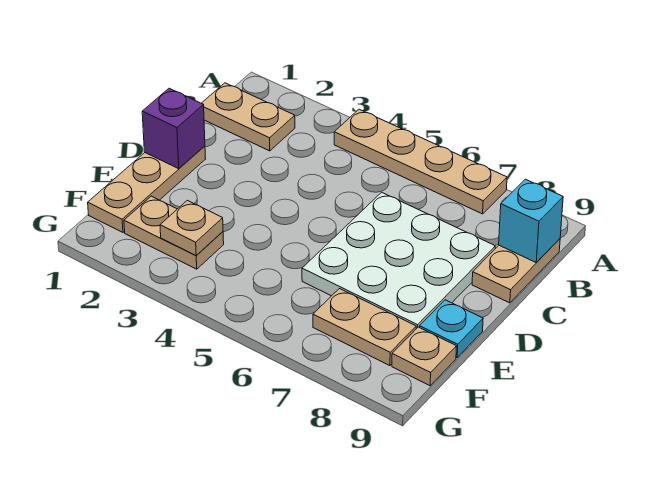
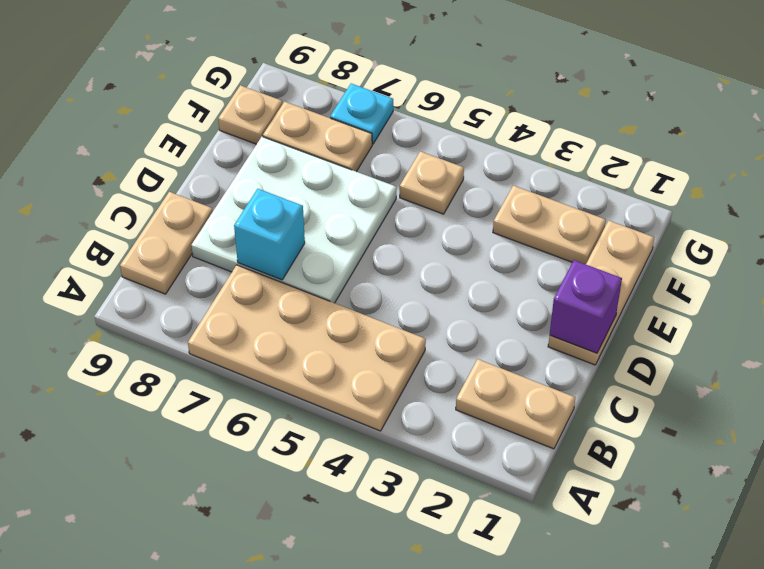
tan 1x4 plate [334,109,507,214] -> tan 2x4 plate [188,265,426,431]
cyan 1x1 brick [499,179,563,263] -> cyan 1x1 brick moved to [234,189,305,280]
cyan 1x1 plate [420,300,483,357] -> cyan 1x1 plate moved to [330,84,393,144]
tan 1x1 plate [160,200,223,256] -> tan 1x1 plate moved to [400,151,464,214]

